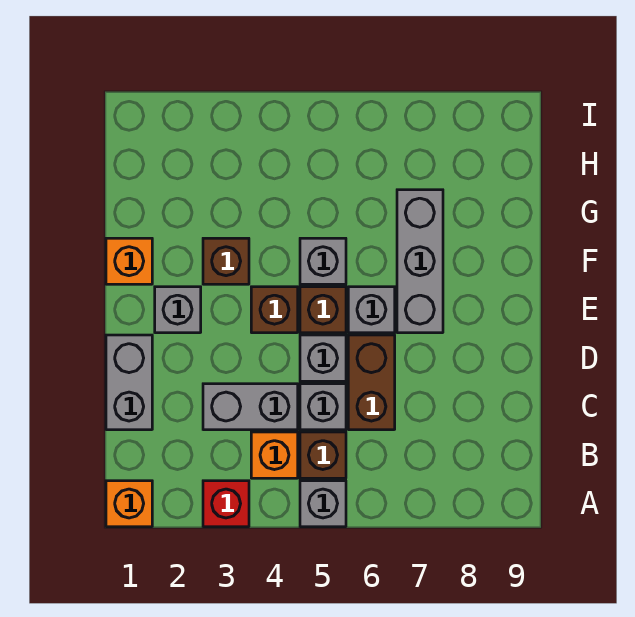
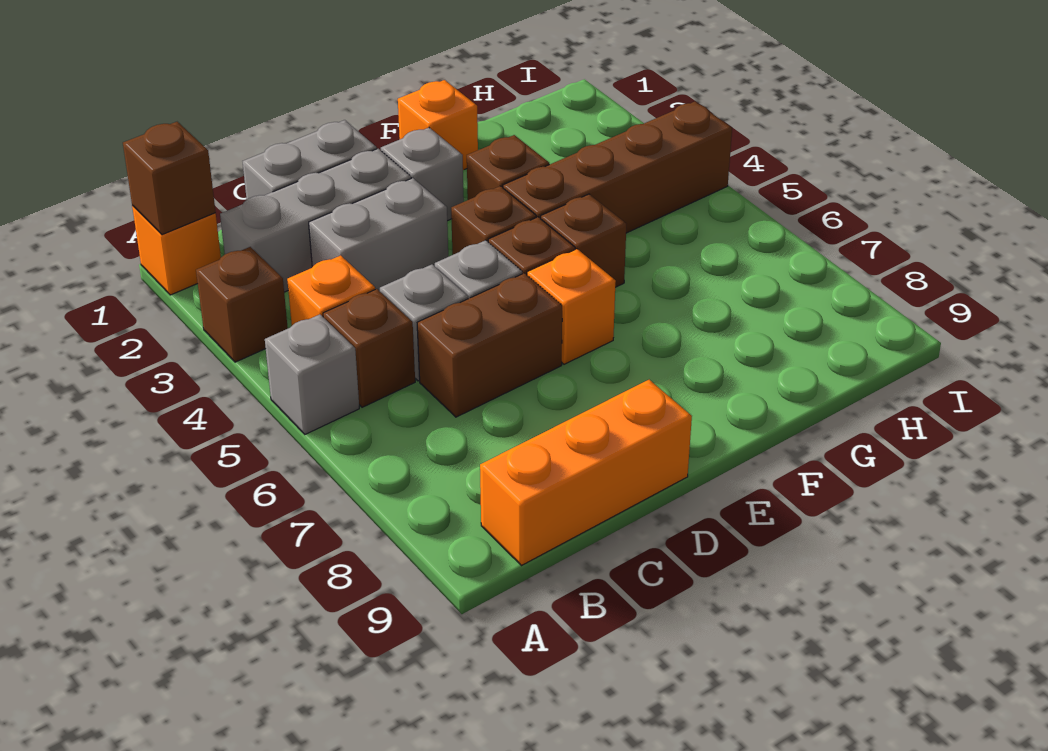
none -> brown 1x1 brick [123,122,216,235]
red 1x1 brick [203,481,249,527] -> brown 1x1 brick [196,247,288,362]
none -> orange 1x3 brick [480,380,692,566]
grey 1x2 brick [203,384,298,430] -> grey 1x2 brick turned to [309,178,448,291]
grey 1x1 brick [348,287,395,333] -> orange 1x1 brick [527,249,616,364]
grey 1x3 brick [397,190,443,333] -> grey 1x3 brick moved to [220,149,411,292]
none -> brown 1x4 brick [503,102,732,233]
grey 1x1 brick [300,238,346,284] -> brown 1x1 brick [541,194,626,287]

